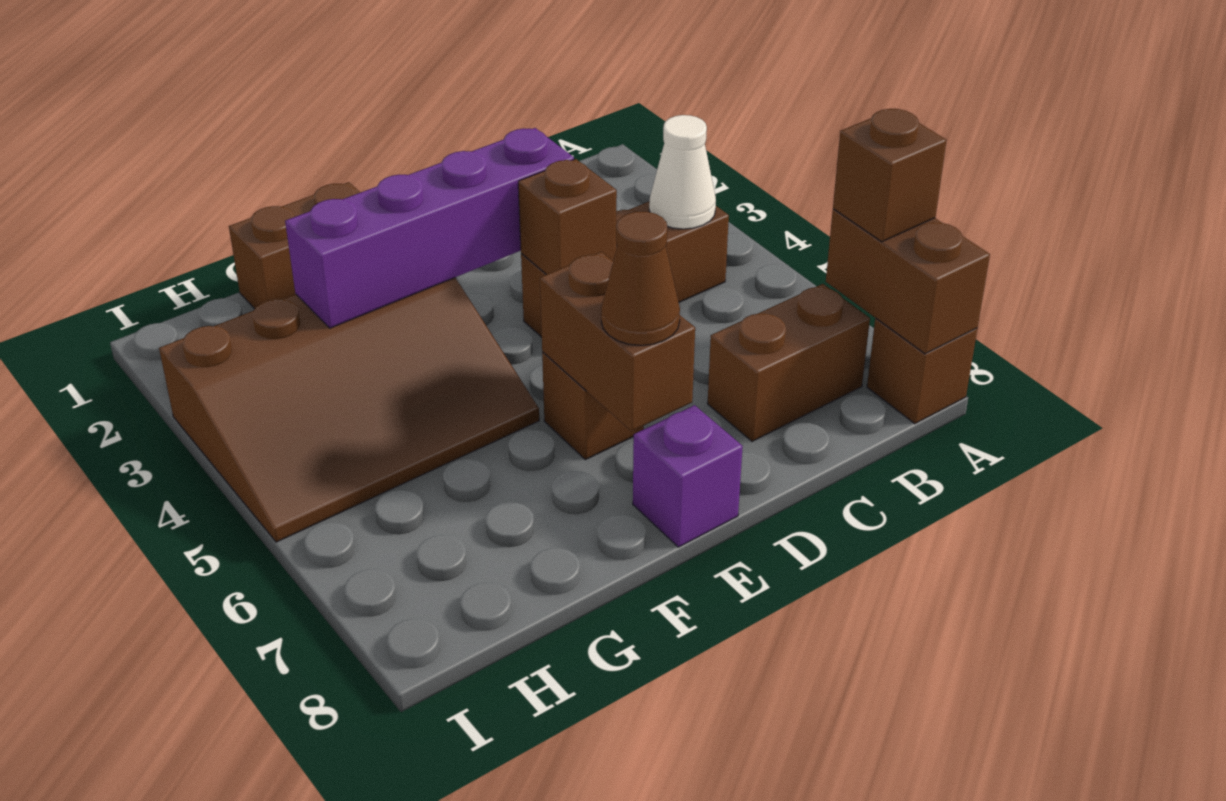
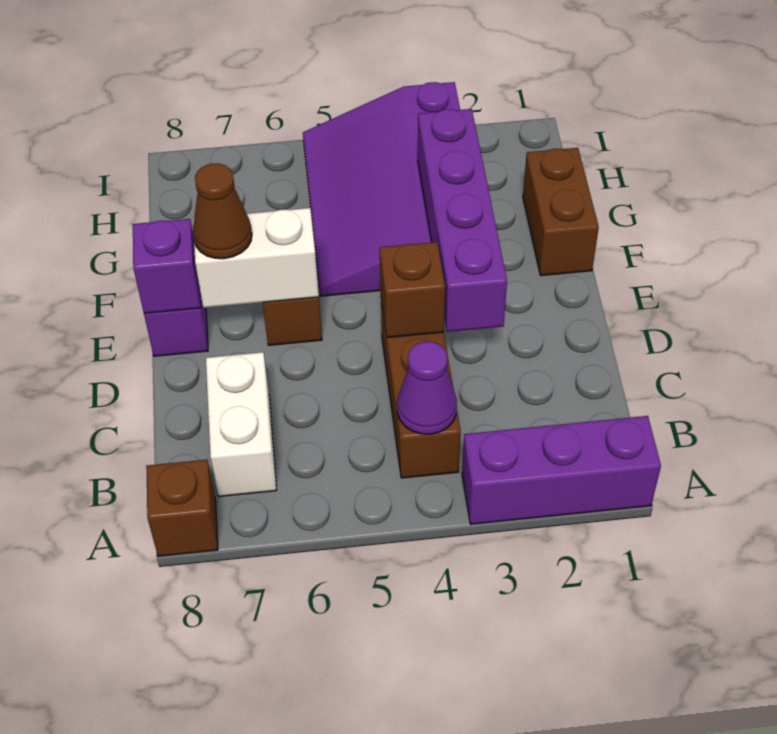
none -> purple 1x3 brick [462,416,661,524]
brown 1x2 brick [826,209,990,354] -> none
brown 1x1 brick [833,109,947,242] -> none
white 1x1 cone [649,115,716,229] -> purple 1x1 cone [397,342,457,434]
brown 1x2 brick [708,284,870,441] -> white 1x2 brick [206,352,277,496]
brown 1x2 brick [540,252,695,431] -> white 1x2 brick [193,208,319,308]
none -> purple 1x1 brick [133,219,200,313]
brown 3x4 slope [159,278,539,542] -> purple 3x4 slope [303,82,460,296]

